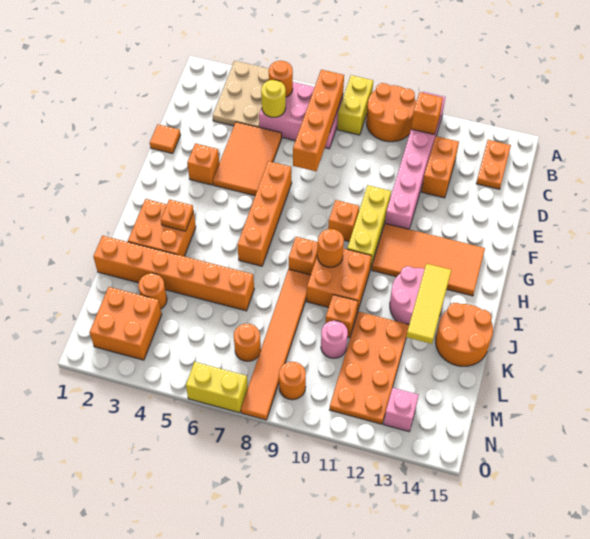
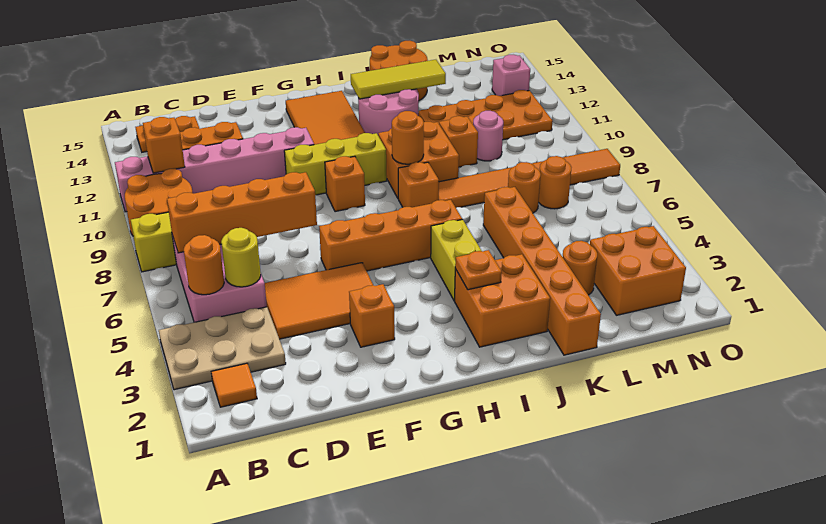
orange 1x1 tile [150,124,180,154] -> orange 1x1 tile moved to [211,363,257,407]
orange 1x1 round brick [279,362,306,400] -> orange 1x1 round brick moved to [508,162,541,213]
yellow 1x2 brick [186,362,248,413] -> yellow 1x2 brick moved to [431,219,482,301]

